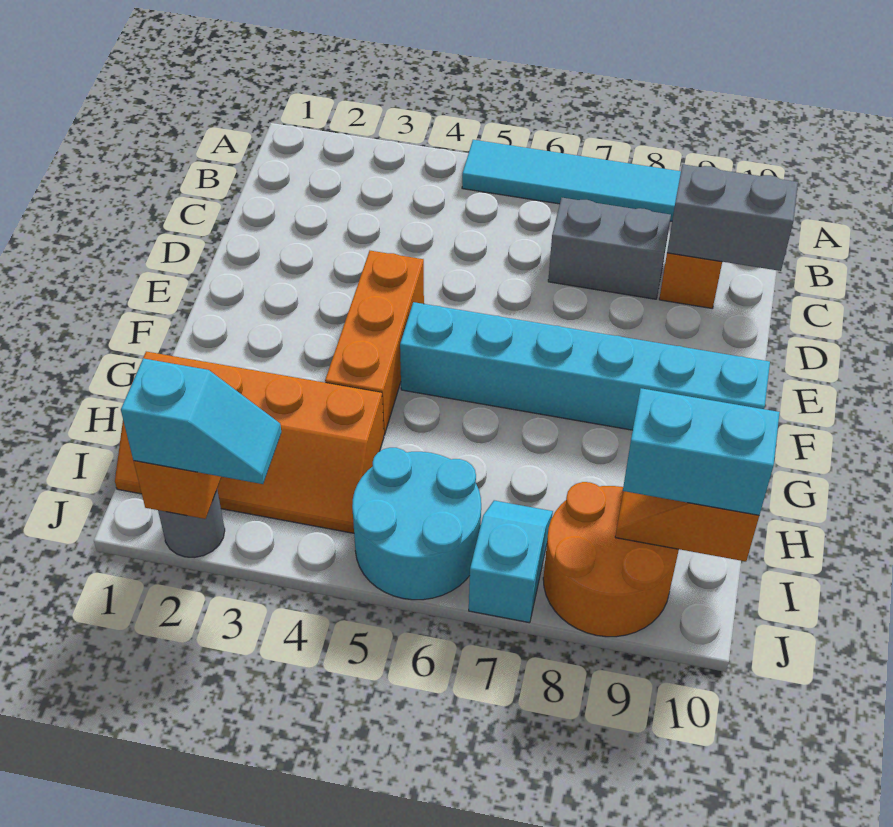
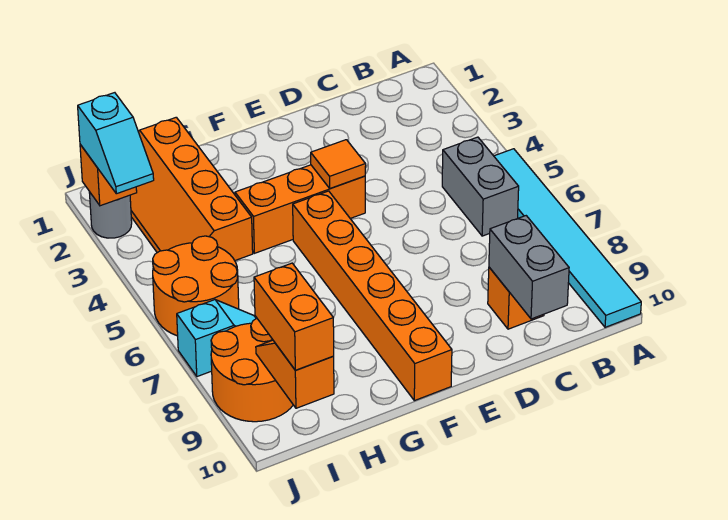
grey 1x2 brick [548,198,671,299] -> grey 1x2 brick moved to [442,137,519,236]
none -> orange 1x1 tile [311,140,366,188]
cyan 1x6 brick [400,302,770,430] -> orange 1x6 brick [293,191,452,401]
cyan 2x2 round brick [352,448,481,600] -> orange 2x2 round brick [153,236,239,336]
cyan 1x2 brick [623,388,780,515] -> orange 1x2 brick [254,263,334,370]

